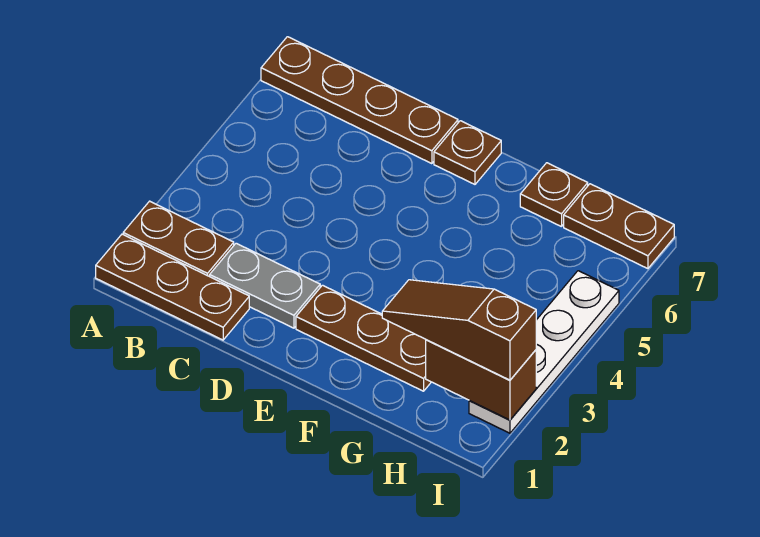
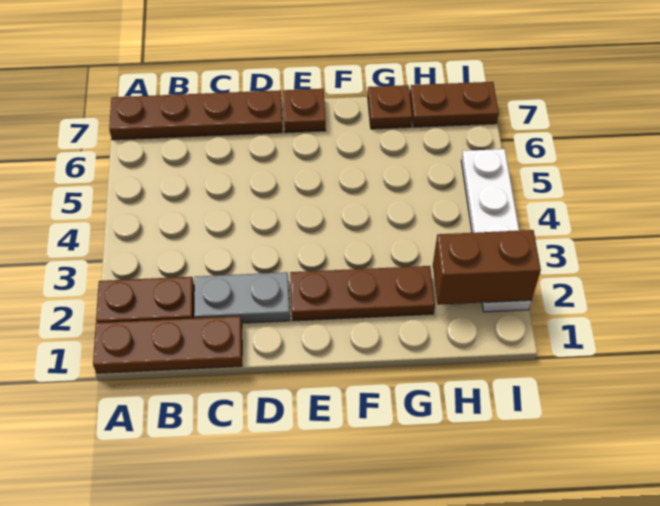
brown 1x3 slope [382,280,536,380] -> none

